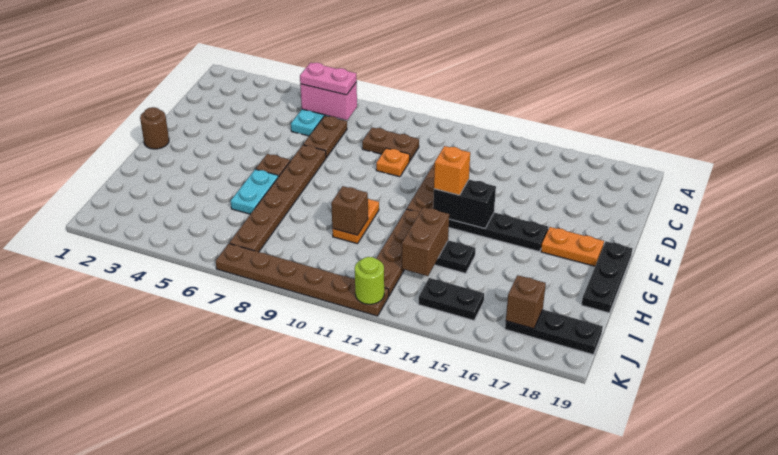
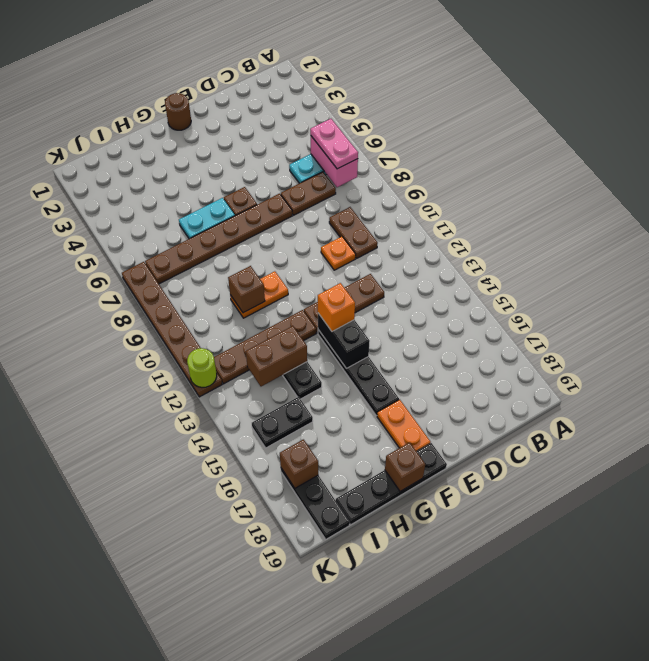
black 1x3 plate [582,241,633,313] -> black 1x4 plate [336,443,447,525]
none -> brown 1x1 brick [385,442,425,491]
black 1x2 plate [419,278,484,320] -> black 1x2 plate turned to [252,397,313,448]

